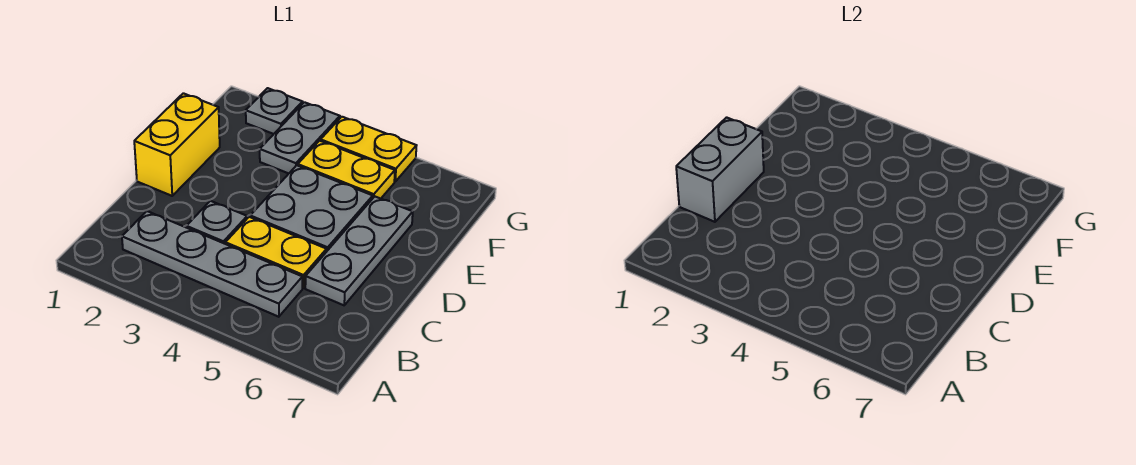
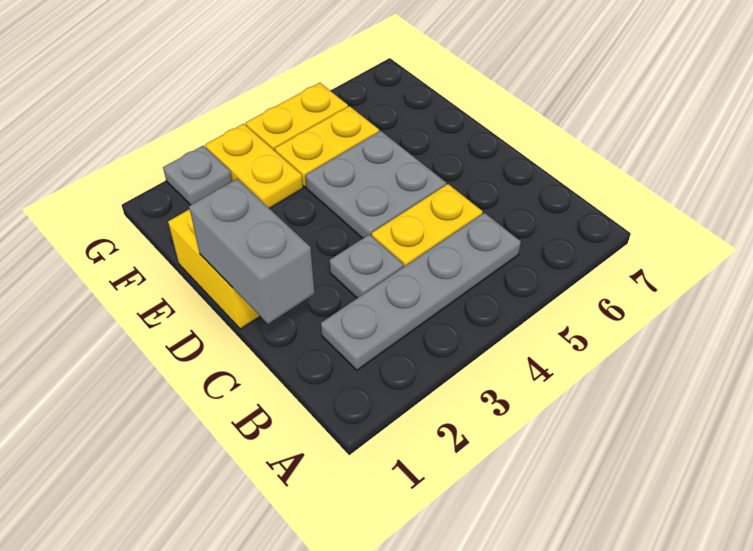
grey 1x3 plate [305,197,413,305] -> none
grey 1x2 plate [260,102,340,173] -> yellow 1x2 plate [205,124,303,208]

